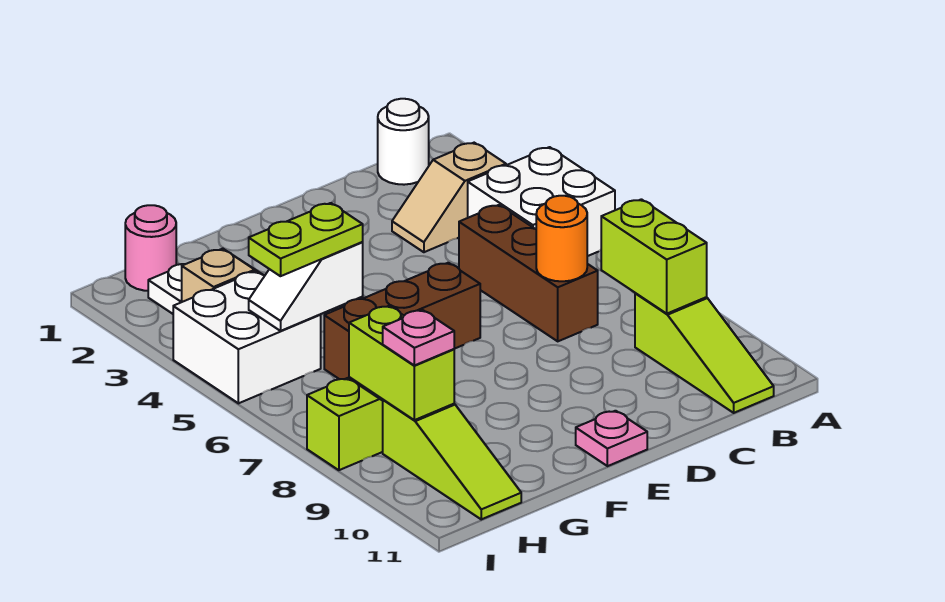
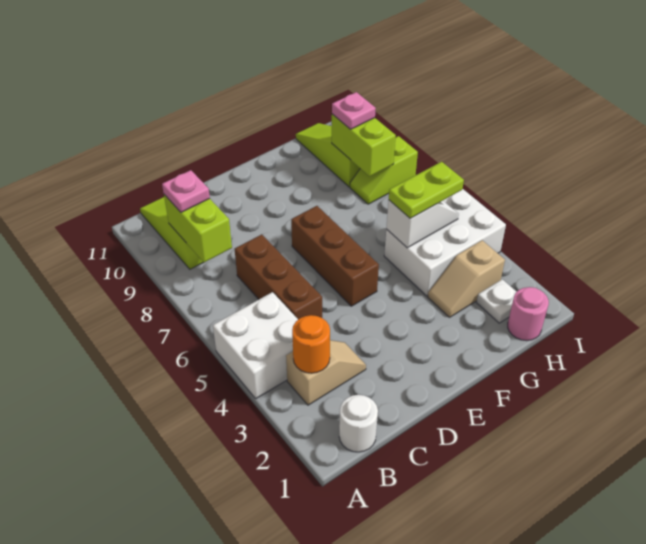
orange 1x1 round brick [536,196,587,281] -> orange 1x1 round brick moved to [292,315,330,373]
brown 1x3 brick [324,263,480,387] -> brown 1x3 brick turned to [291,206,379,306]
pink 1x1 plate [576,411,647,466] -> pink 1x1 plate moved to [162,170,210,212]
white 2x2 brick [173,271,321,403] -> white 2x3 brick [384,189,506,296]

